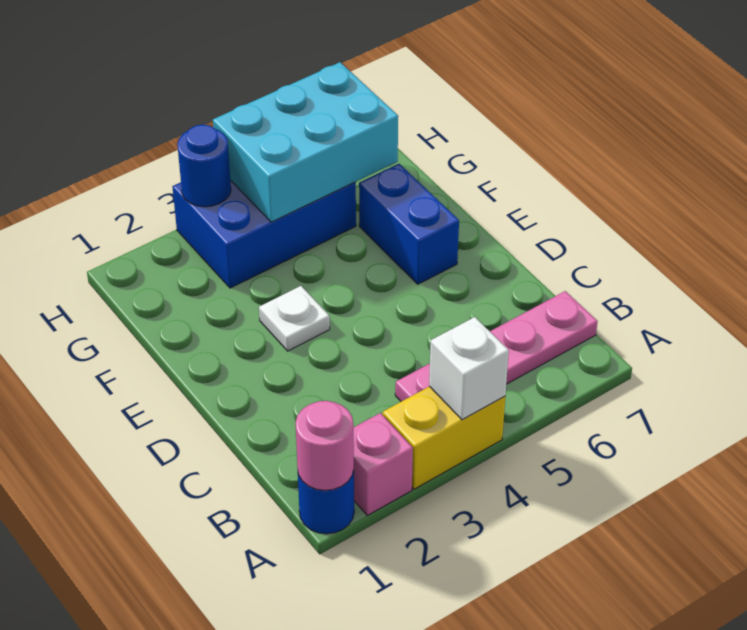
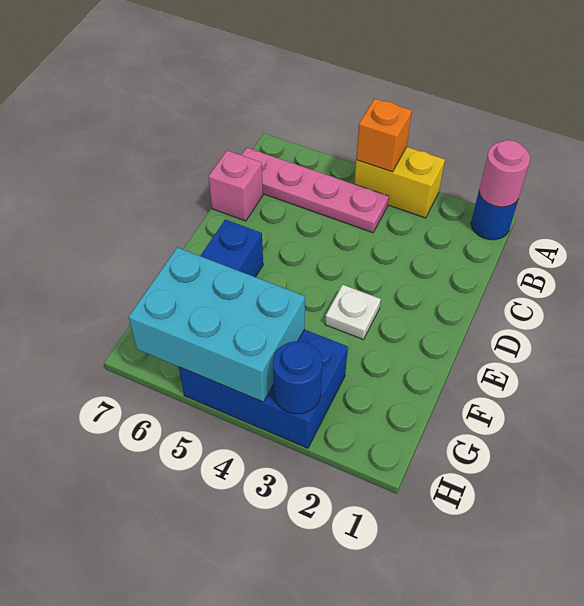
pink 1x1 brick [353,413,413,516] -> pink 1x1 brick moved to [209,150,263,221]
white 1x1 brick [429,317,509,420] -> orange 1x1 brick [356,99,412,172]

